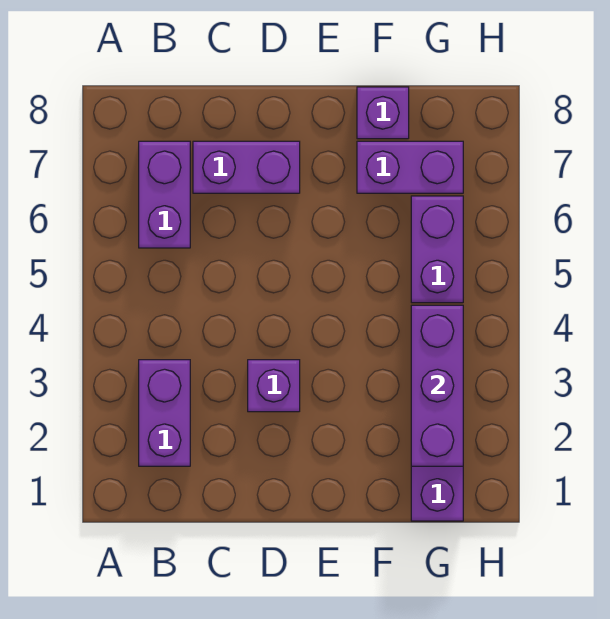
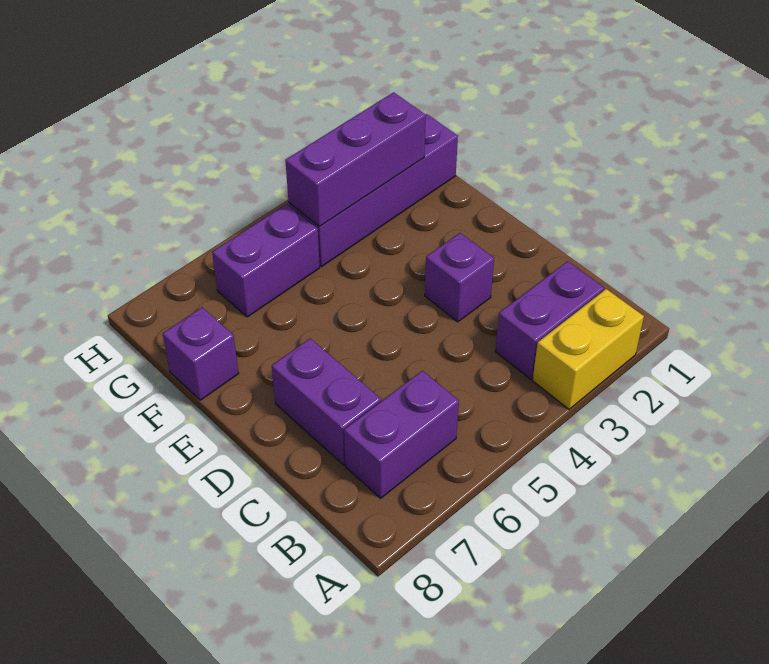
none -> yellow 1x2 brick [533,289,644,409]
purple 1x2 brick [357,141,463,193] -> none

